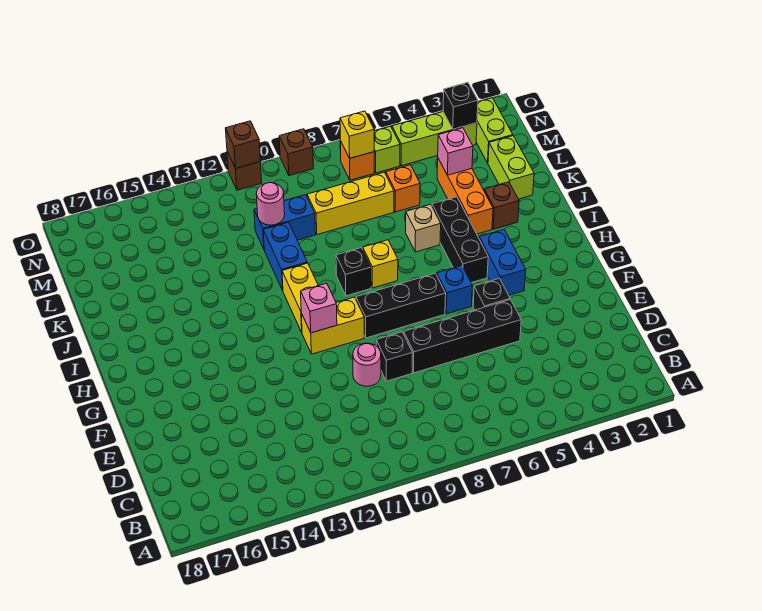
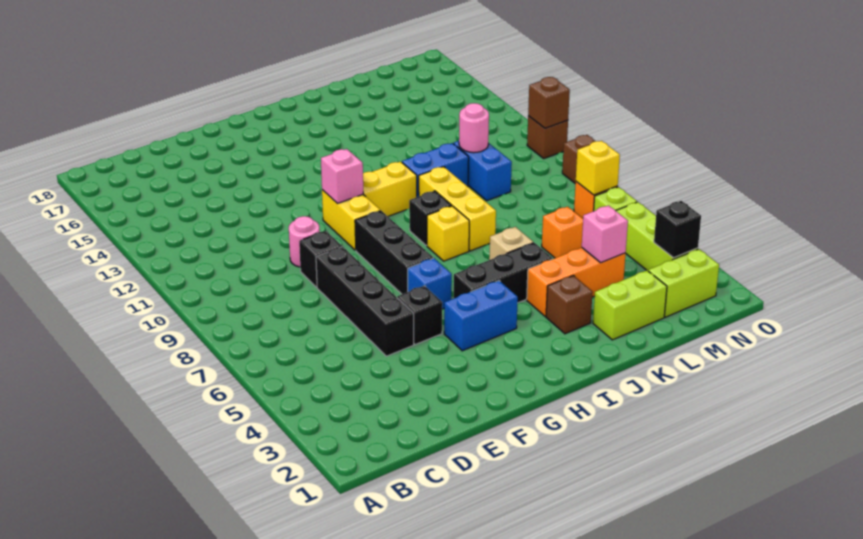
yellow 1x3 brick [307,172,394,235] -> yellow 1x3 brick moved to [419,167,496,251]

